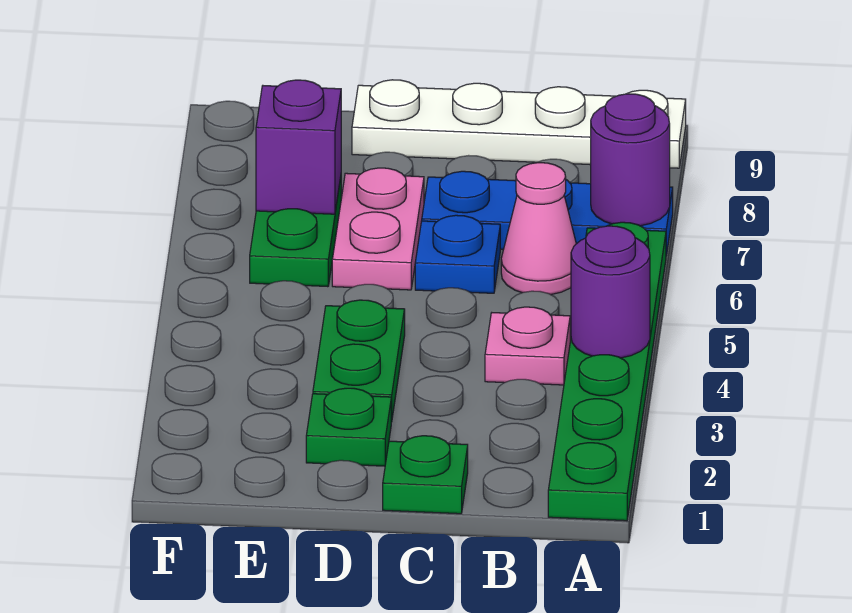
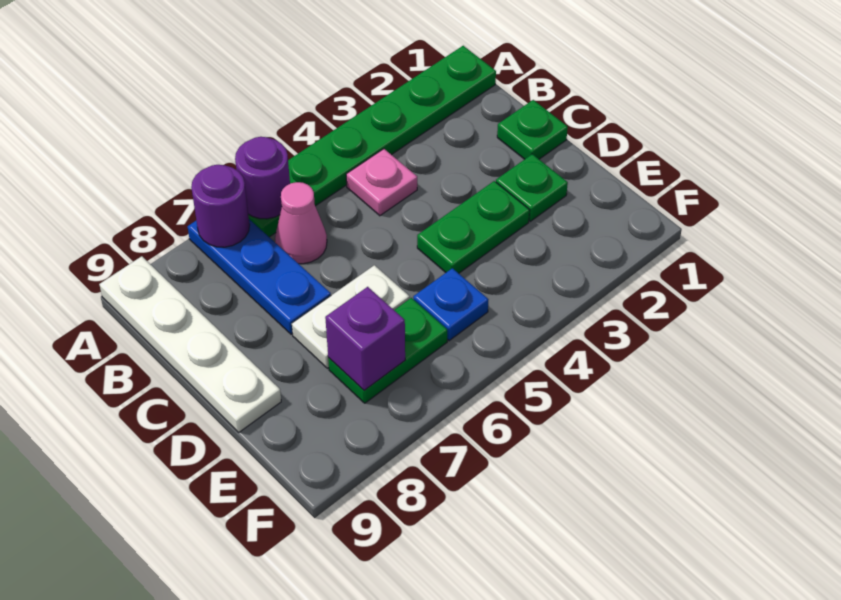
purple 1x1 round brick [571,226,650,358] -> purple 1x1 round brick moved to [235,137,290,219]
blue 1x1 plate [415,215,500,293] -> blue 1x1 plate moved to [413,268,488,341]
pink 1x2 plate [332,168,424,290] -> white 1x2 plate [292,265,410,368]

